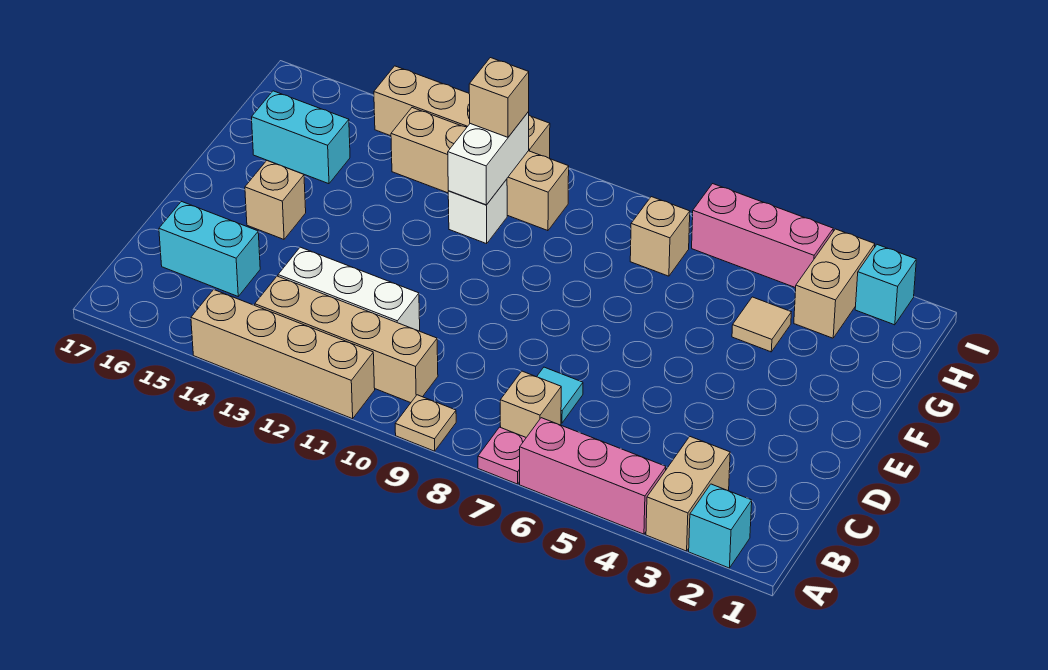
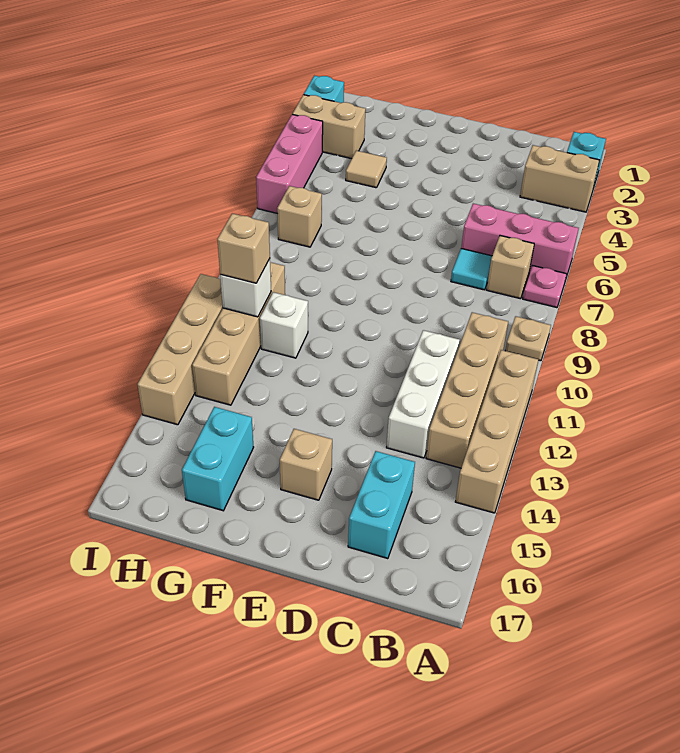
pink 1x3 brick [520,418,666,534] -> pink 1x3 brick turned to [461,204,579,277]
white 1x2 brick [448,112,529,205] -> white 1x1 brick [220,259,271,317]

